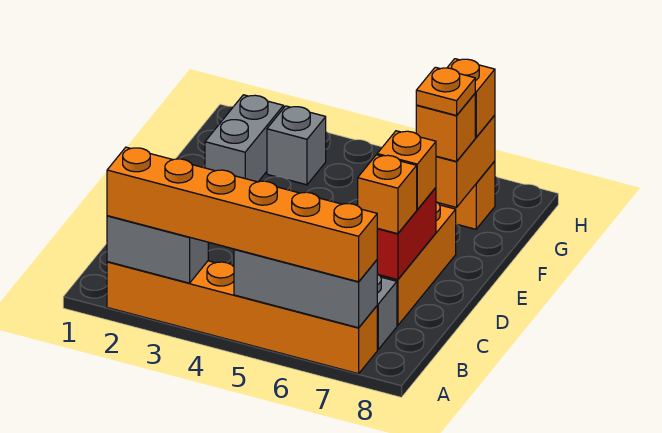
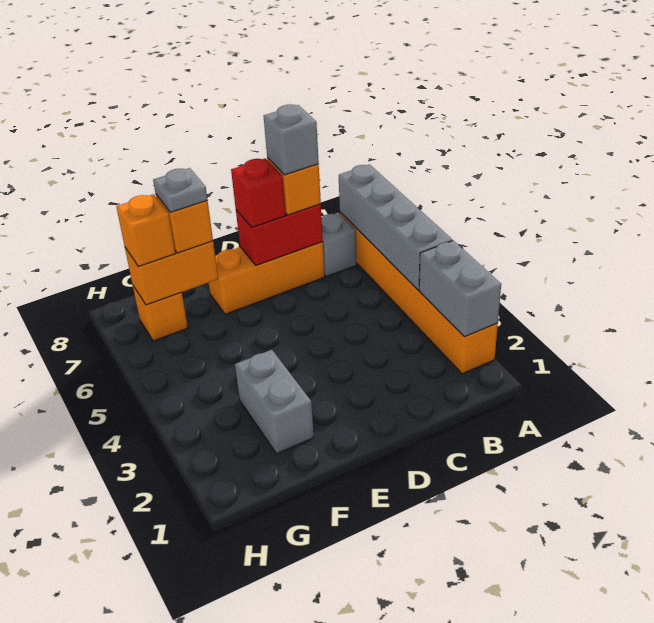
orange 1x6 brick [107,147,377,282] -> none
grey 1x3 brick [234,249,377,328] -> grey 1x4 brick [339,164,452,290]
orange 1x1 brick [377,131,436,210] -> red 1x1 brick [231,158,286,227]
grey 1x2 brick [205,95,284,182] -> grey 1x2 brick turned to [235,350,314,454]
orange 1x1 plate [416,67,475,115] -> grey 1x1 plate [153,168,207,212]
grey 1x1 brick [267,106,326,185] -> grey 1x1 brick moved to [264,105,319,175]

